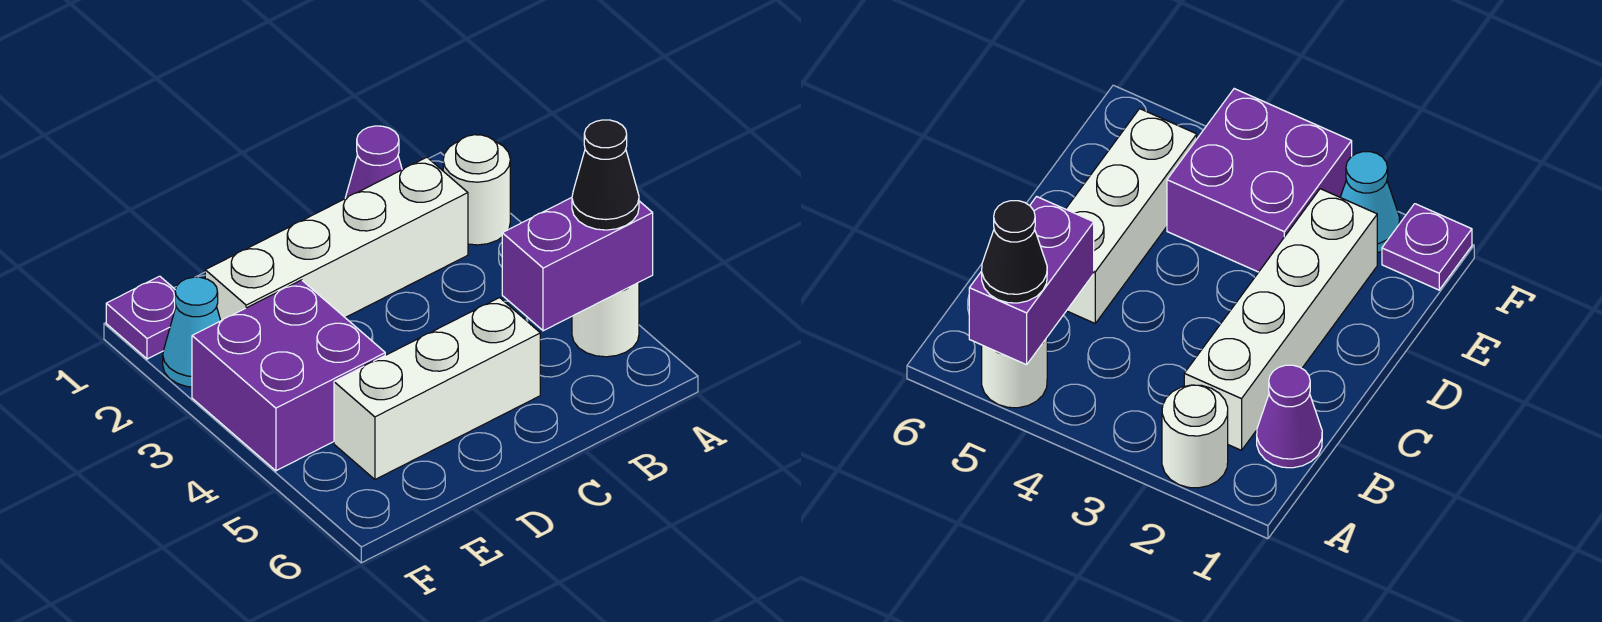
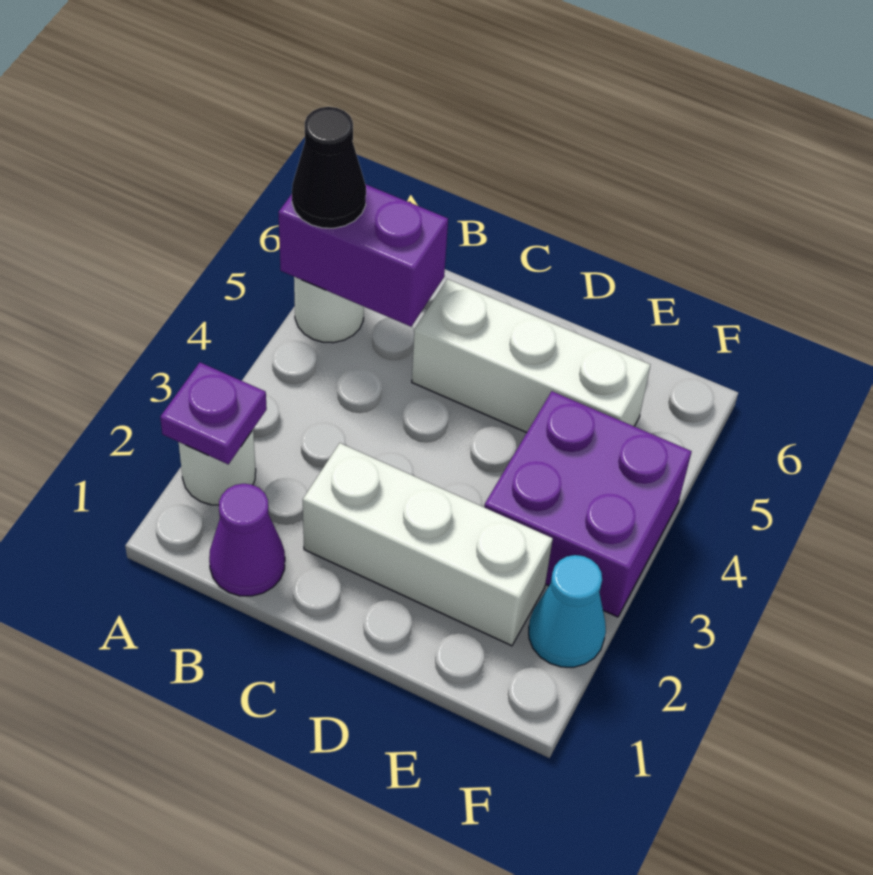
white 1x4 brick [205,157,468,321] -> white 1x3 brick [303,443,553,646]
purple 1x1 plate [106,276,176,359] -> purple 1x1 plate moved to [160,363,267,464]

